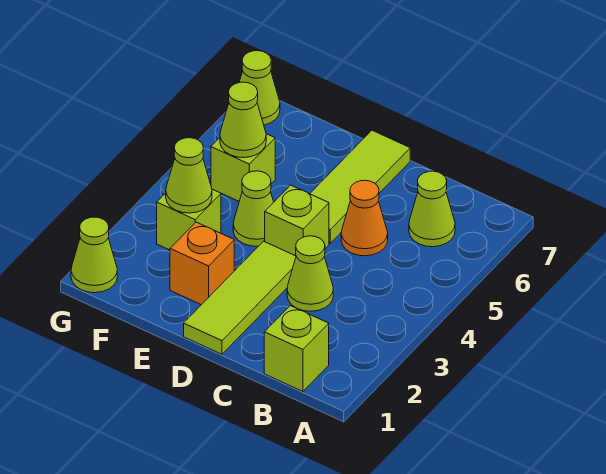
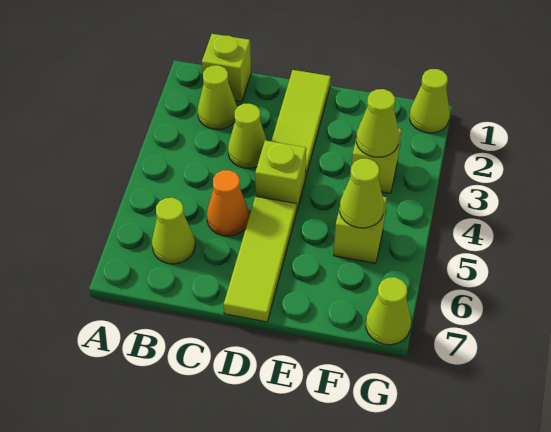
orange 1x1 brick [170,222,234,305] -> none
lime 1x1 cone [233,171,274,246] -> lime 1x1 cone moved to [198,65,237,129]

